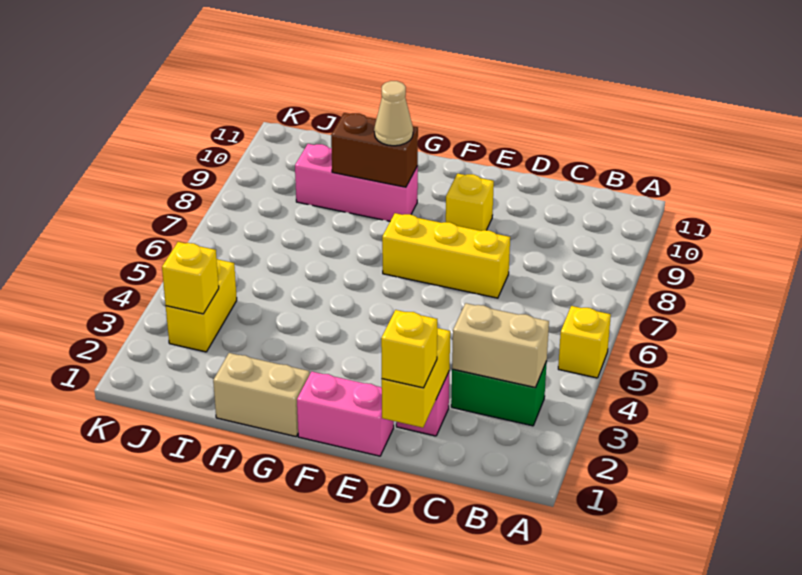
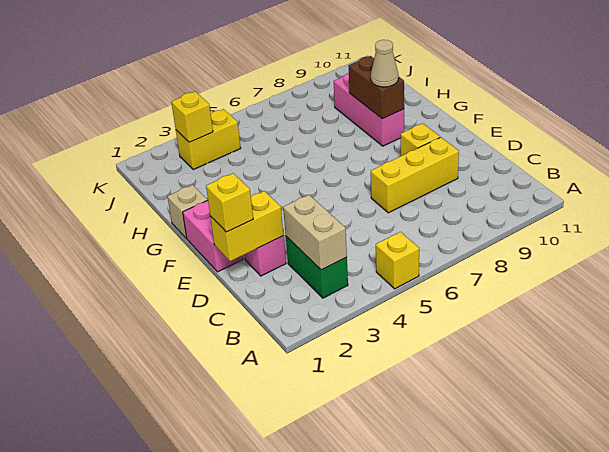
yellow 1x3 brick [382,213,510,298] -> yellow 1x3 brick turned to [371,137,459,213]
tan 1x2 brick [213,353,310,436] -> tan 1x1 brick [167,185,207,238]

